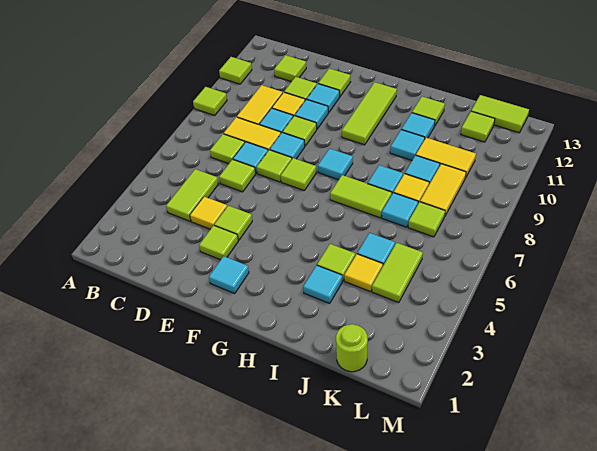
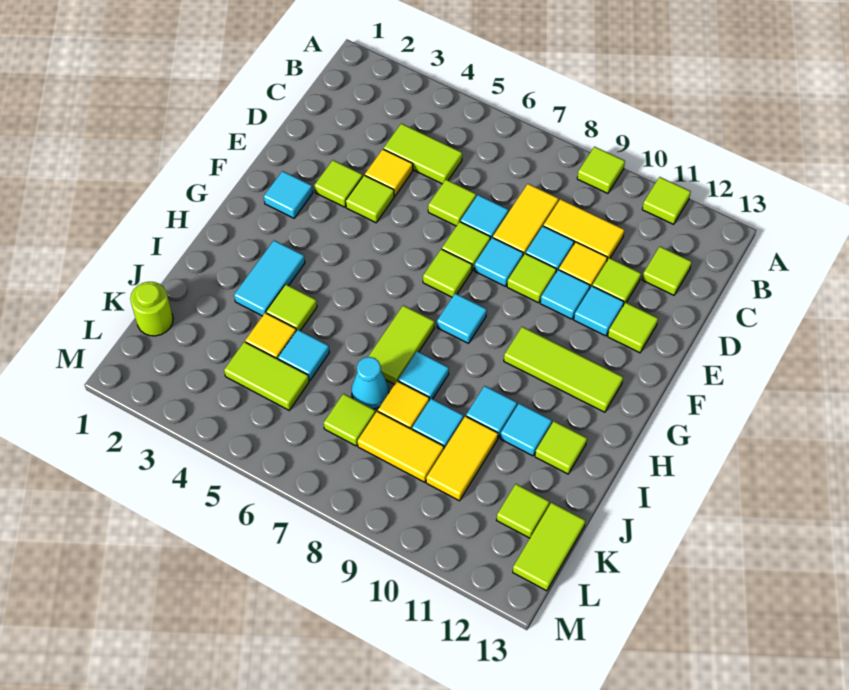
lime 1x1 tile [210,134,245,164] -> none
cyan 1x1 tile [303,265,342,303] -> cyan 1x2 tile [234,240,305,316]
cyan 1x1 tile [382,193,418,227] -> cyan 1x1 cone [352,357,389,409]

